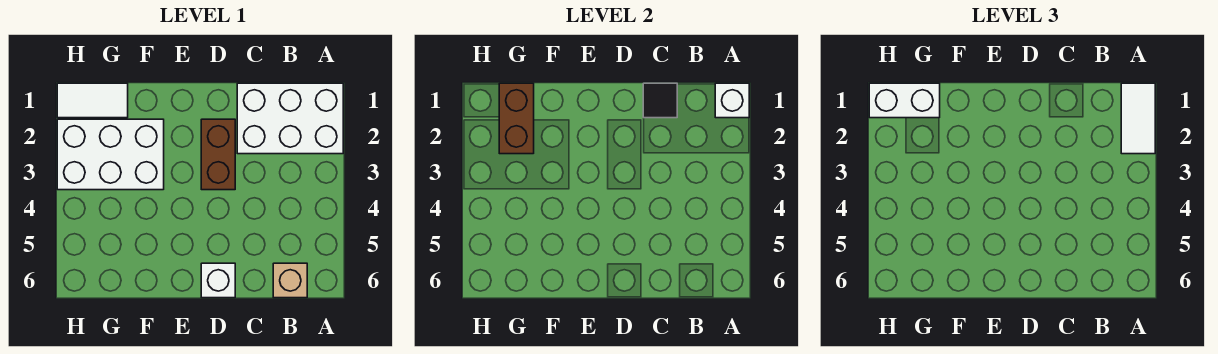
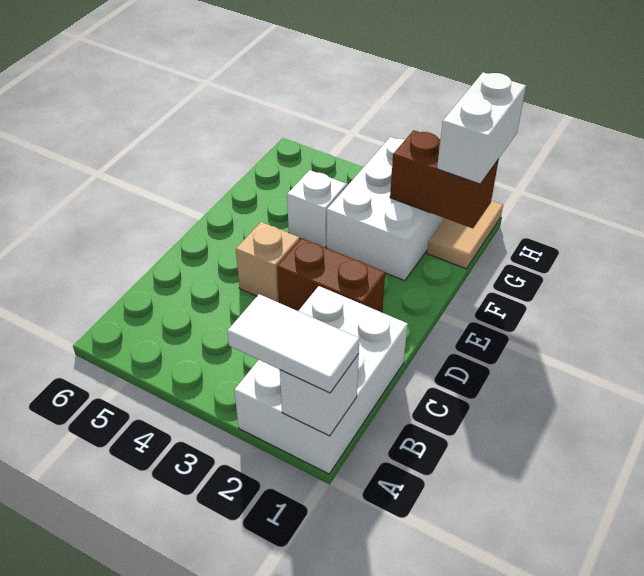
tan 1x1 brick [273,263,307,298] -> tan 1x1 brick moved to [236,222,300,303]
black 1x1 tile [643,83,677,118] -> none
white 1x1 brick [201,263,235,298] -> white 1x1 brick moved to [287,170,347,248]
white 1x2 tile [57,83,128,118] -> tan 1x2 tile [427,201,503,269]

